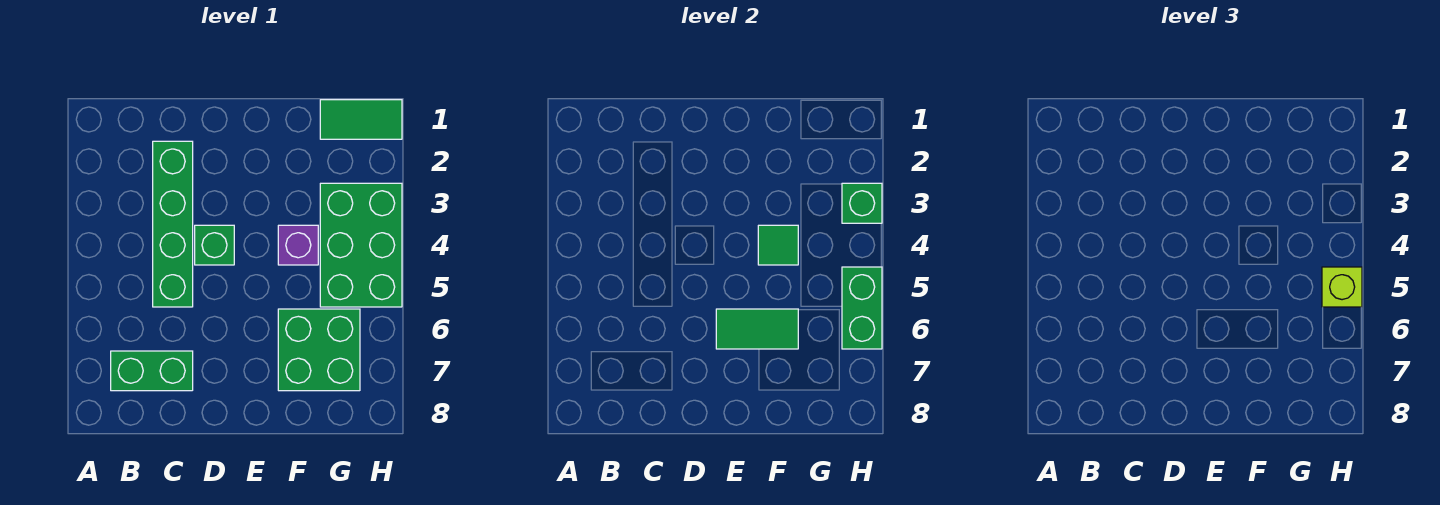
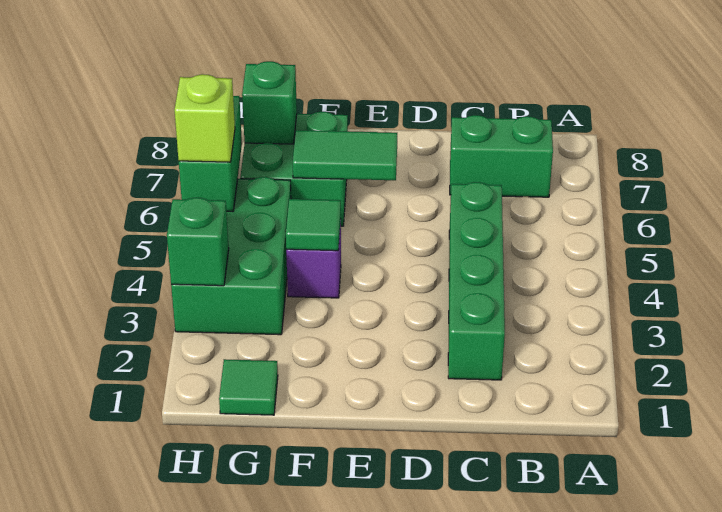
green 1x1 brick [195,225,234,265] -> green 1x1 brick moved to [242,61,297,144]
green 1x2 tile [320,100,402,139] -> green 1x1 tile [219,359,278,415]

